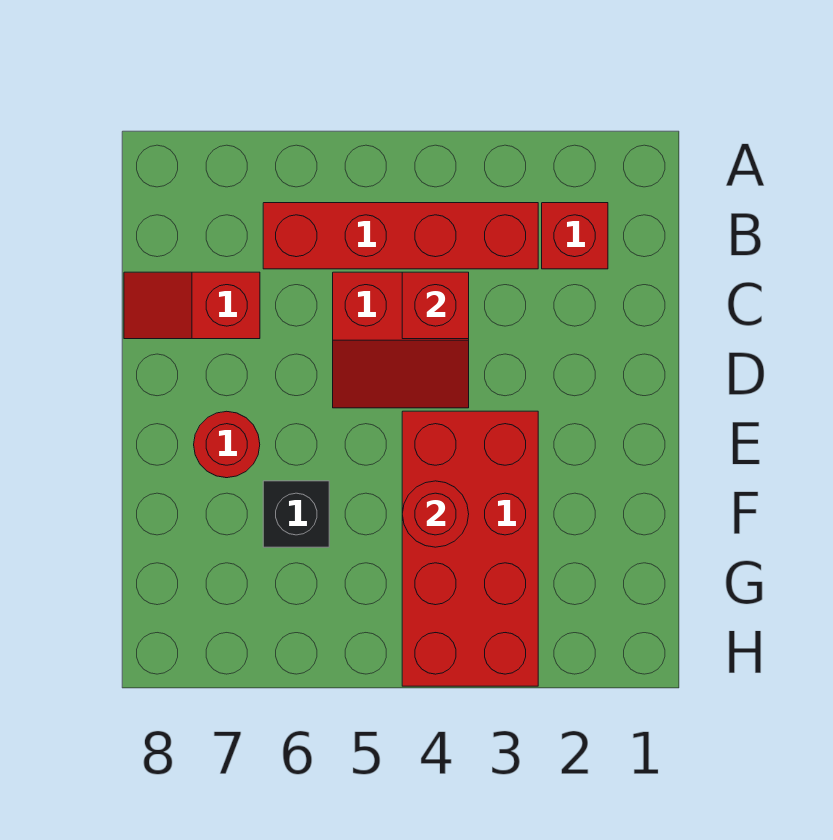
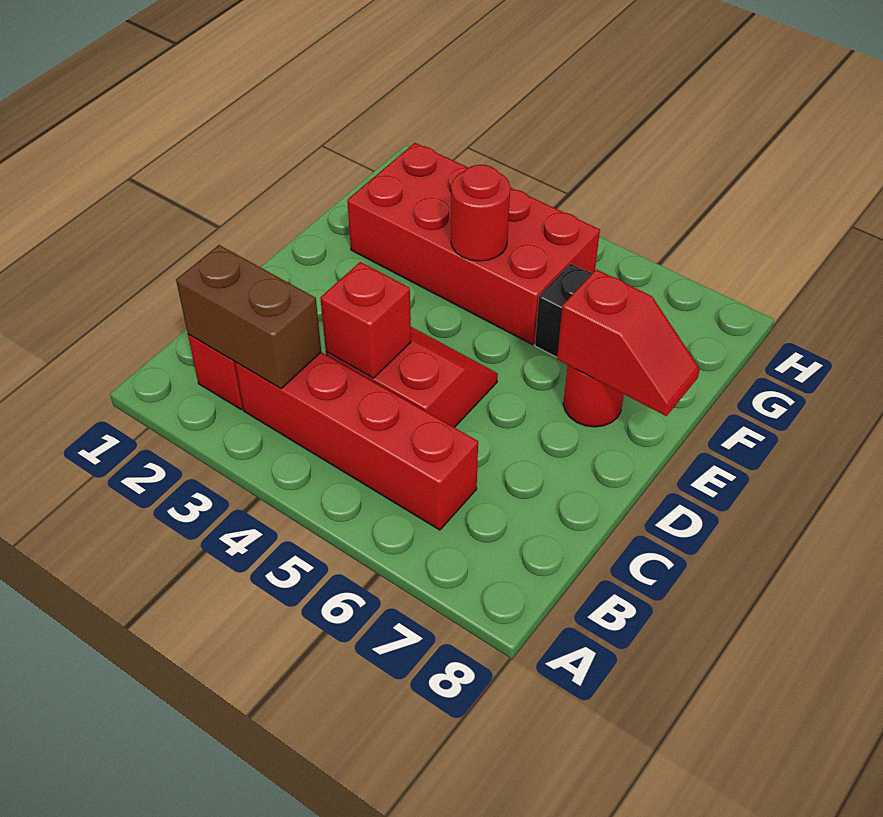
none -> brown 1x2 brick [176,245,321,388]
red 1x2 slope [124,272,260,339] -> red 1x2 slope moved to [557,270,700,416]
red 2x4 brick [402,411,538,686] -> red 2x4 brick turned to [347,143,600,345]

